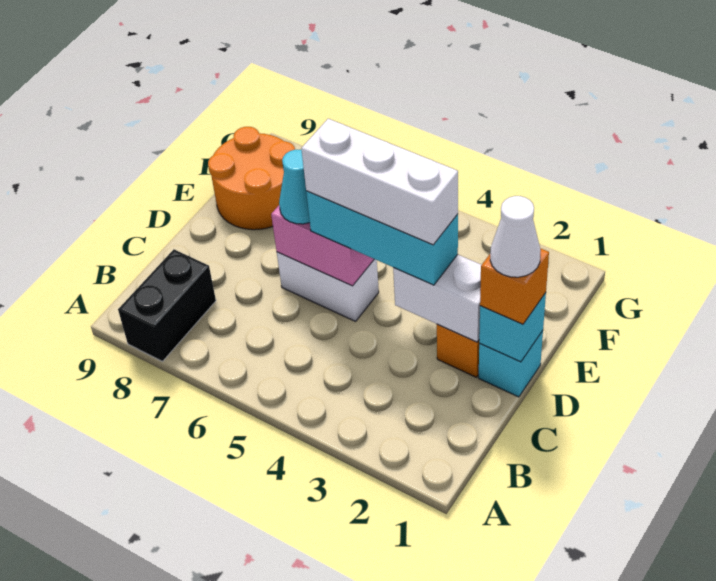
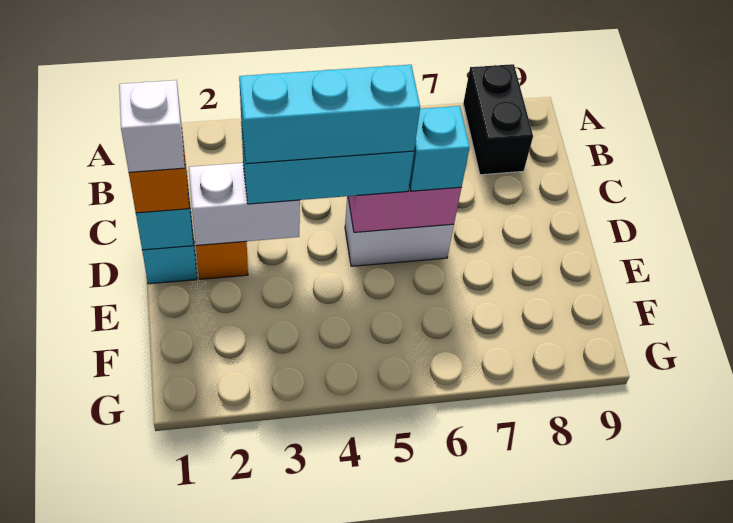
white 1x1 cone [490,196,541,277] -> white 1x1 brick [119,80,185,172]
white 1x3 brick [301,119,458,245] -> cyan 1x3 brick [239,65,420,164]
cyan 1x1 cone [279,150,310,224] -> cyan 1x1 brick [409,106,470,191]
orange 2x2 round brick [208,127,295,230] -> none

